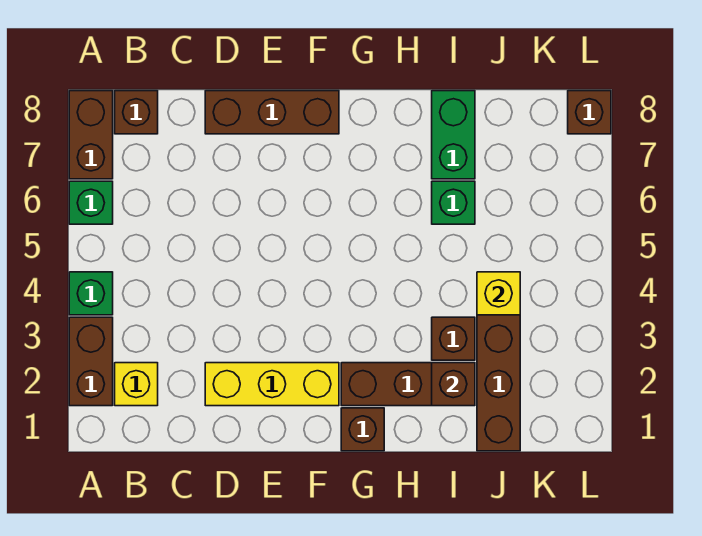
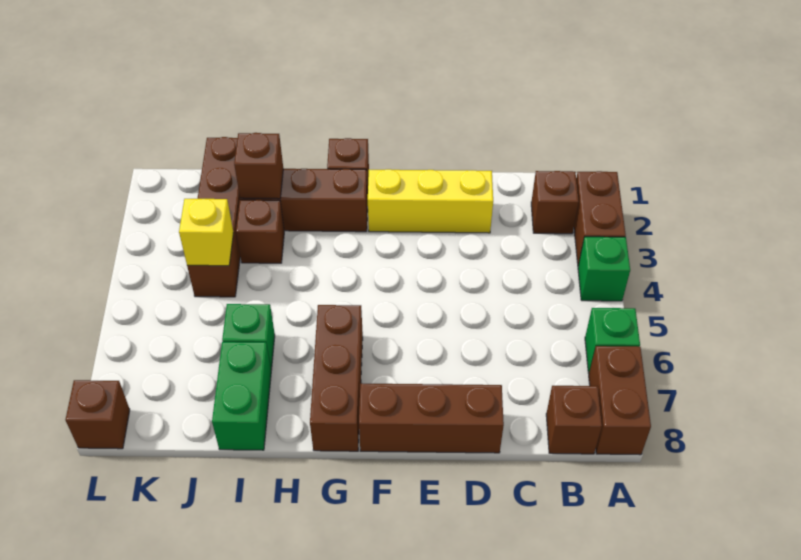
yellow 1x1 brick [115,363,158,406] -> brown 1x1 brick [531,171,579,234]
none -> brown 1x3 brick [310,305,363,451]

